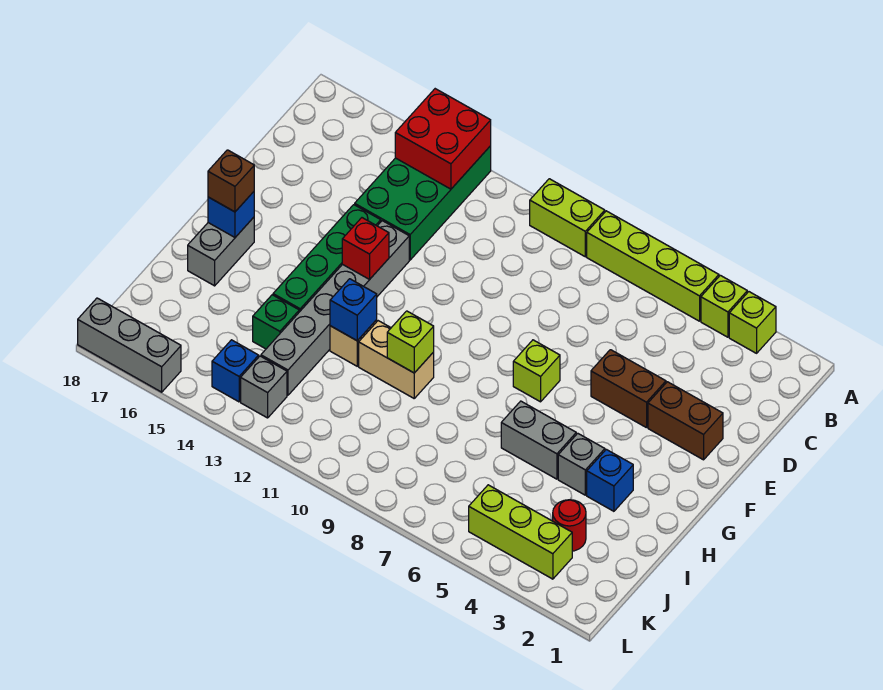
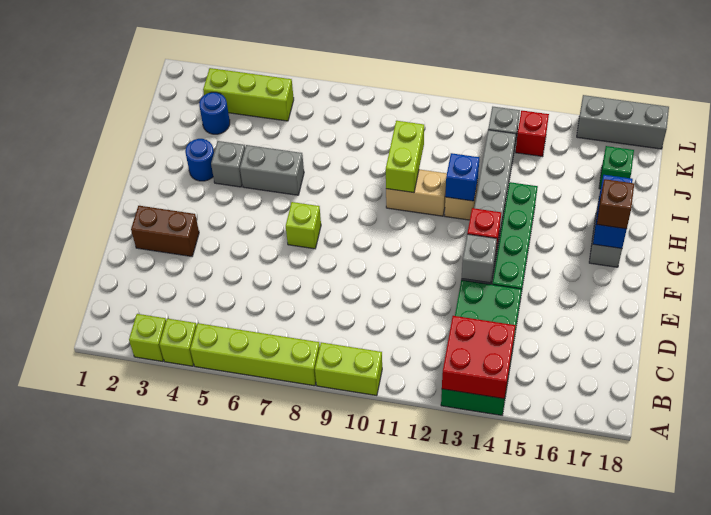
brown 1x2 brick [591,350,666,428] -> none
none -> grey 1x1 brick [462,234,497,283]
blue 1x1 brick [208,192,254,237] -> blue 1x2 brick [593,175,633,248]
blue 1x1 brick [587,449,633,511] -> blue 1x1 round brick [185,139,214,181]
lime 1x1 brick [387,311,434,373] -> lime 1x2 brick [386,121,424,193]
green 1x1 brick [253,295,299,349] -> green 1x1 brick moved to [599,146,634,189]
red 1x1 round brick [553,500,586,551] -> blue 1x1 round brick [199,92,230,134]
blue 1x1 brick [212,340,259,402] -> red 1x1 brick [516,111,549,157]

